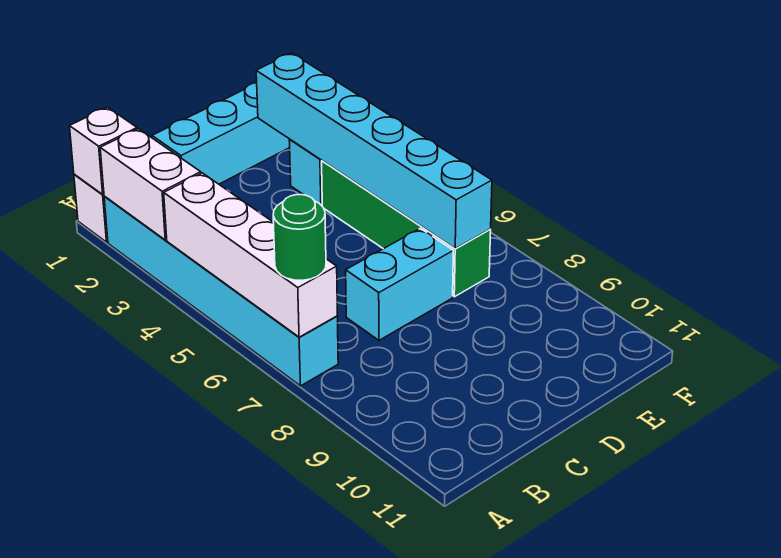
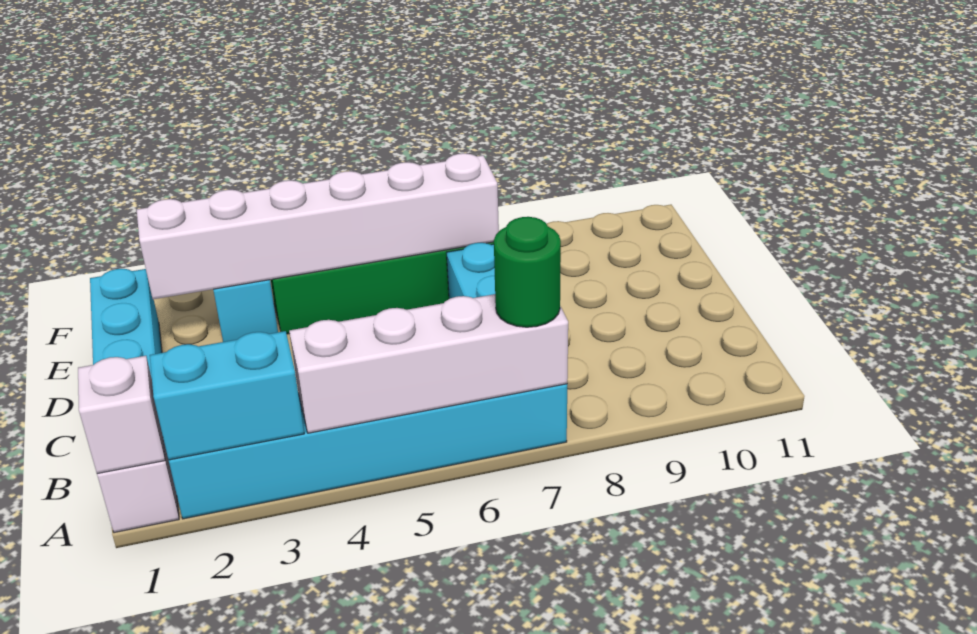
white 1x2 brick [100,129,201,240] -> cyan 1x2 brick [150,331,304,460]
cyan 1x6 brick [256,53,492,249] -> white 1x6 brick [137,153,499,299]

